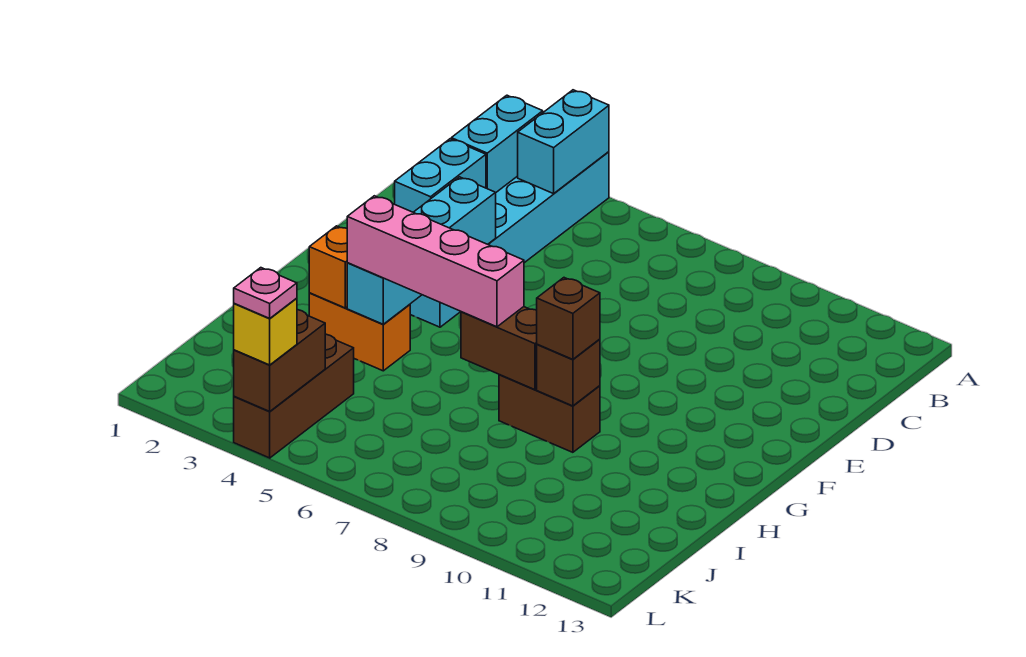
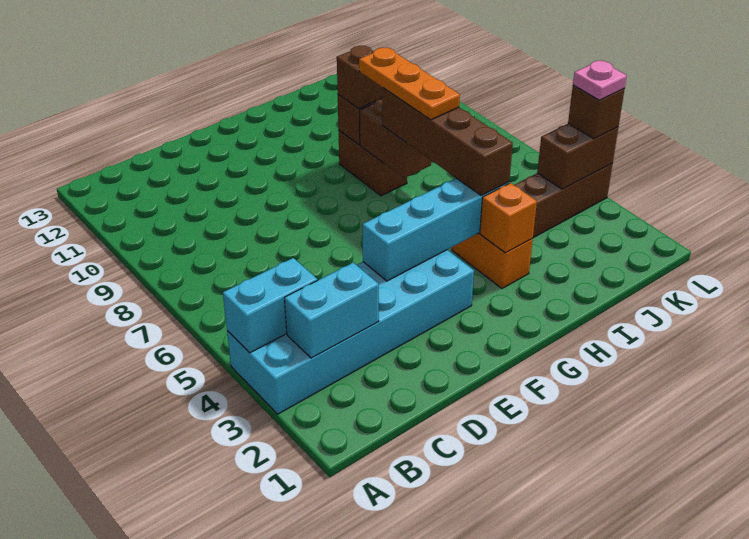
cyan 1x2 brick [395,139,486,212] -> none
pink 1x4 brick [347,196,524,327] -> brown 1x4 brick [382,88,513,196]
none -> orange 1x3 plate [359,48,460,120]
yellow 1x1 brick [234,298,297,365] -> brown 1x1 brick [568,85,624,139]

